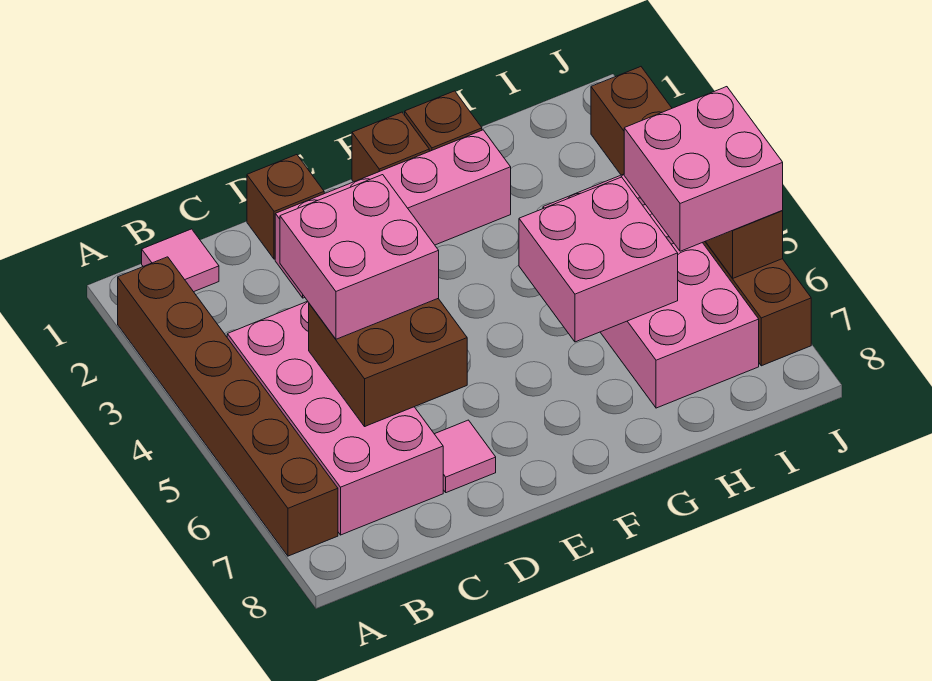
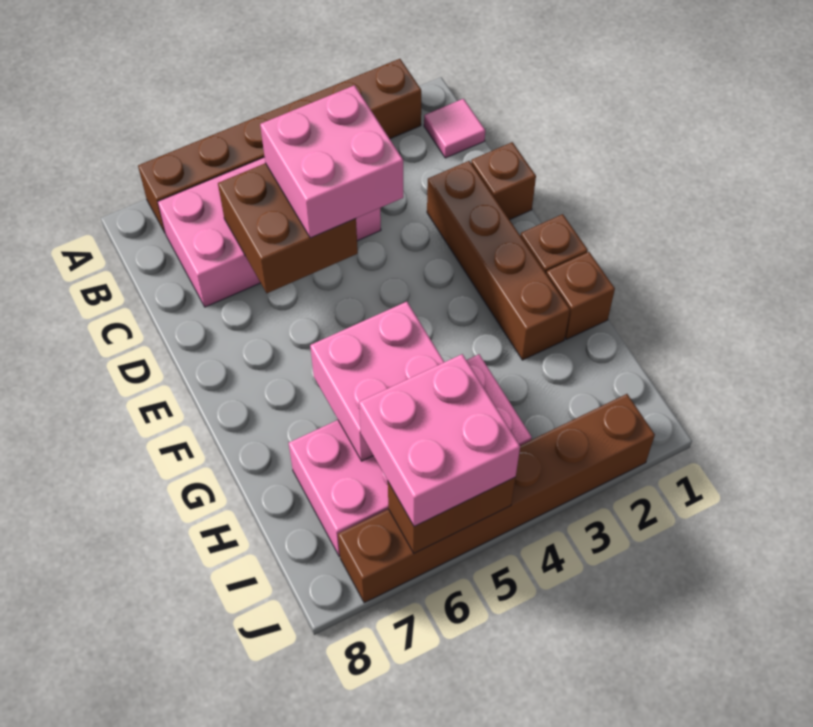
pink 1x4 brick [275,130,511,298] -> brown 1x4 brick [427,161,570,360]
pink 1x1 tile [435,420,496,493] -> none

